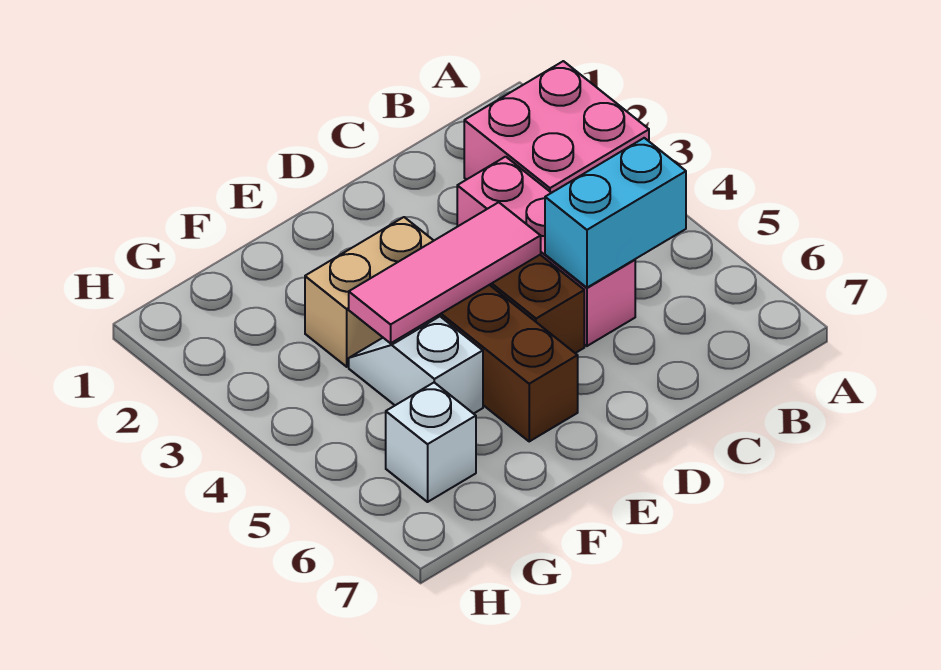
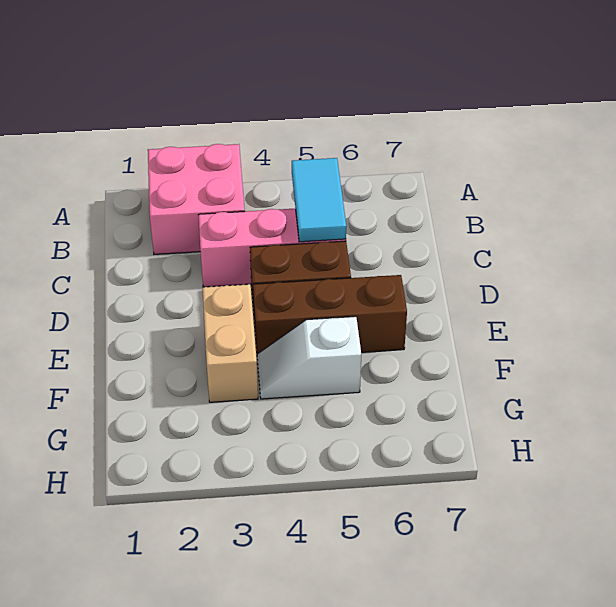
cyan 1x2 brick [545,138,686,288] -> cyan 1x2 tile [292,158,346,242]
pink 1x3 tile [349,202,541,343] -> none
white 1x1 brick [386,383,476,502] -> none

